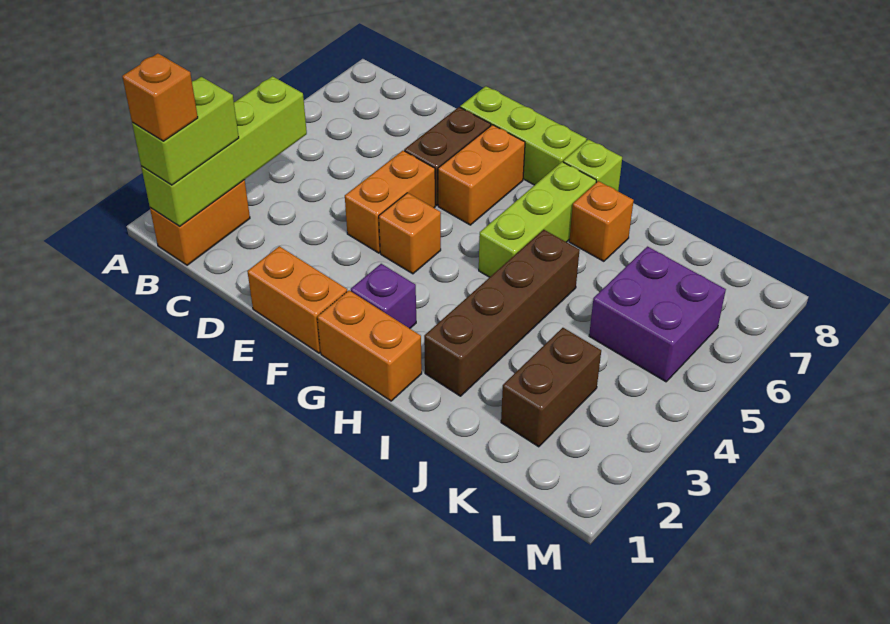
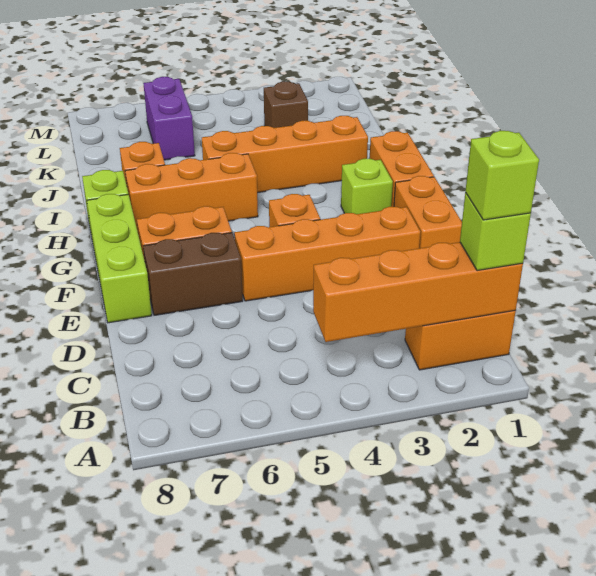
lime 1x4 brick [141,76,307,226] -> orange 1x4 brick [313,242,523,342]
lime 1x2 brick [132,77,239,185] -> lime 1x1 brick [460,193,531,271]
orange 1x1 brick [122,53,198,141] -> lime 1x1 brick [465,131,539,220]
orange 1x2 brick [345,151,435,253] -> orange 1x4 brick [234,207,420,301]
purple 1x1 brick [351,264,416,328] -> lime 1x1 brick [341,158,393,214]
lime 1x3 brick [479,162,596,277] -> orange 1x3 brick [125,153,258,232]
brown 1x4 brick [424,230,580,396] -> orange 1x4 brick [202,116,368,193]
brown 1x2 brick [501,328,601,447] -> brown 1x1 brick [264,81,308,128]
purple 2x2 brick [589,247,726,382] -> purple 1x2 brick [143,77,195,160]

